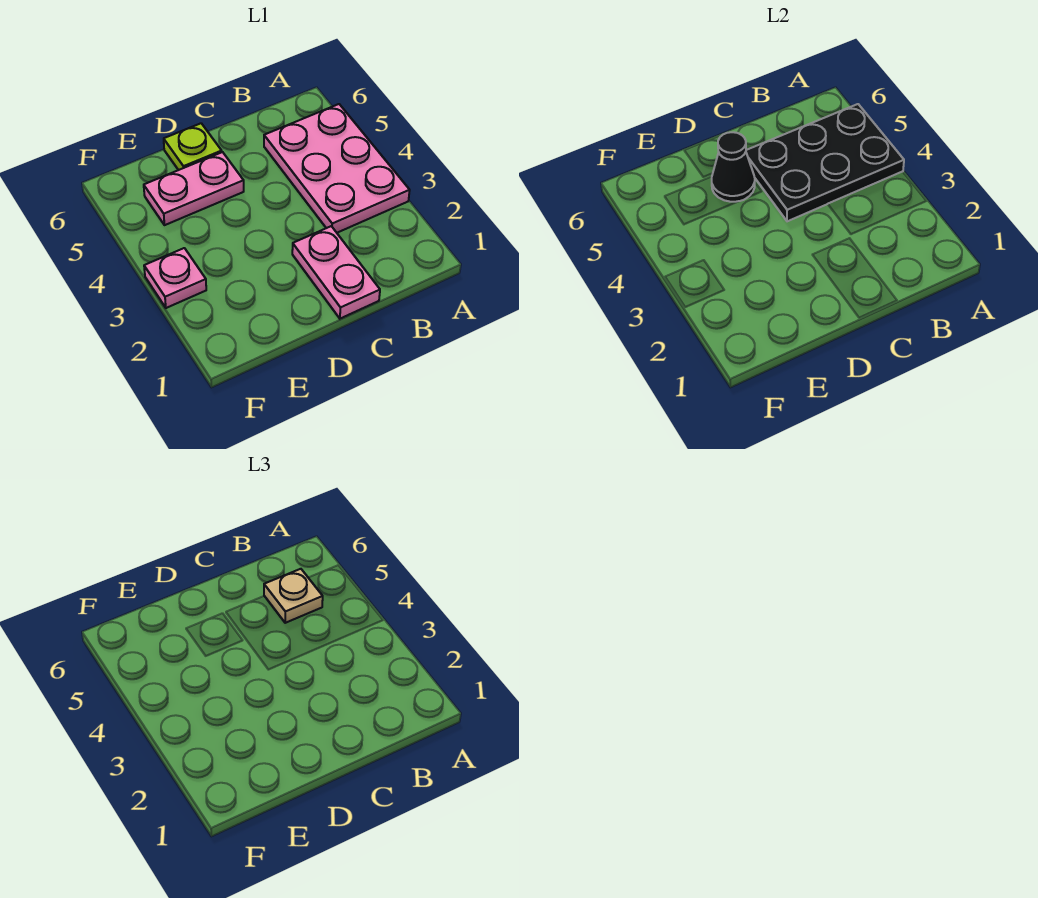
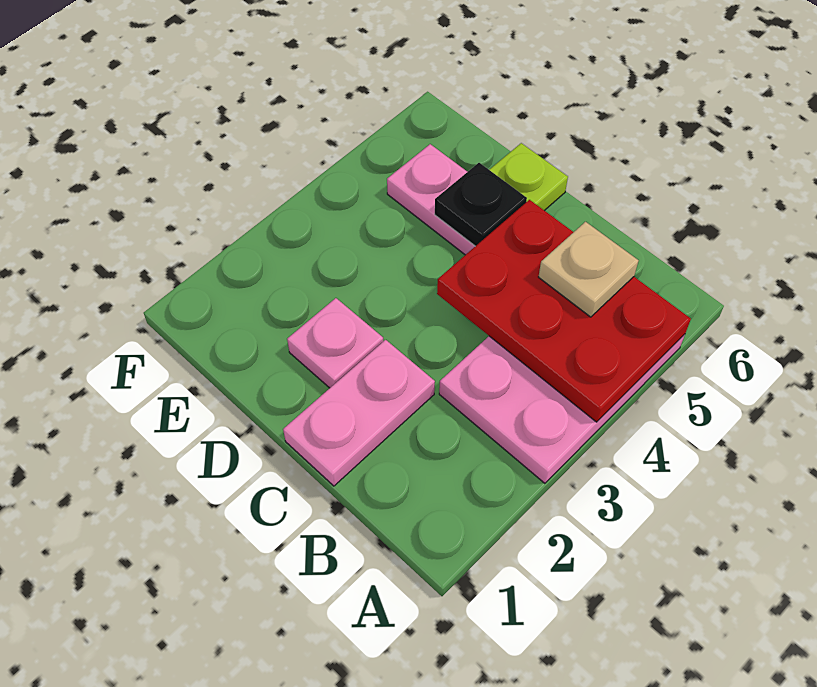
black 2x3 plate [746,104,904,221] -> red 2x3 plate [437,200,691,422]
black 1x1 cone [712,132,755,202] -> black 1x1 plate [435,163,527,246]
pink 1x1 plate [144,248,206,308] -> pink 1x1 plate moved to [287,298,383,388]

